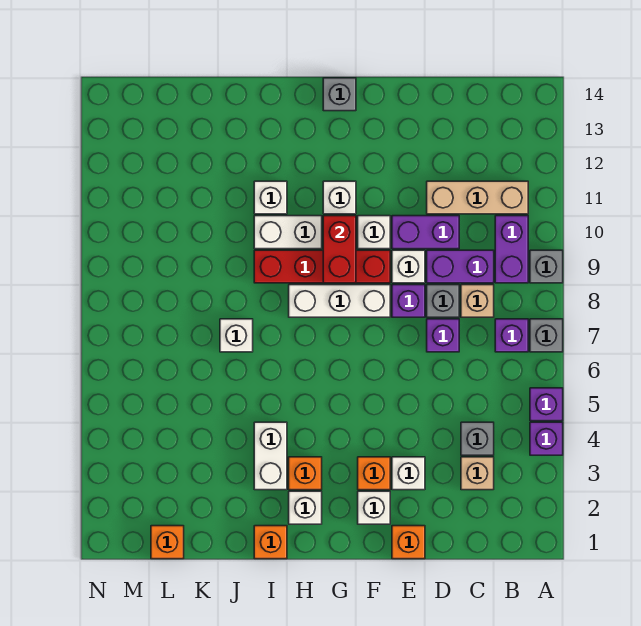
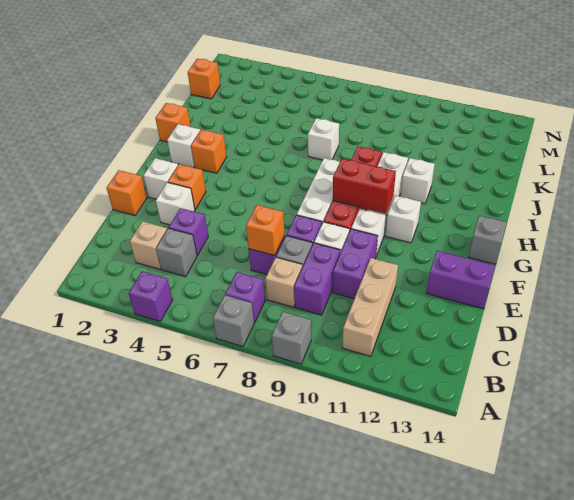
purple 1x1 brick [530,388,563,421] -> purple 1x1 brick moved to [169,208,208,256]
purple 1x2 brick [495,216,528,283] -> purple 1x2 brick moved to [426,251,495,309]
none -> orange 1x1 brick [246,205,285,255]
white 1x2 brick [254,422,287,490] -> none

